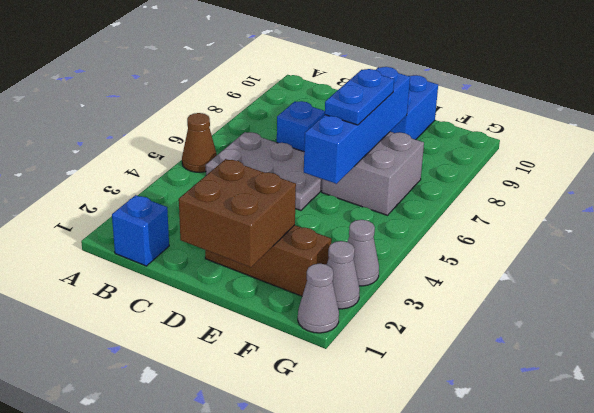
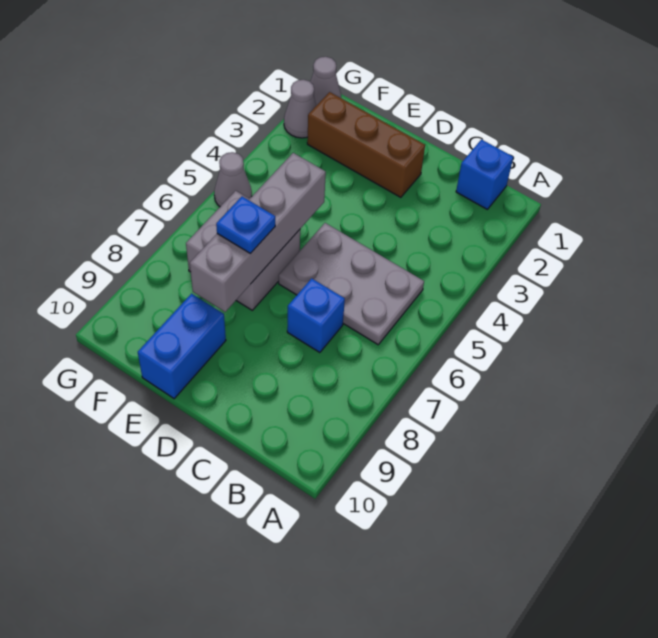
brown 1x1 cone [182,113,217,172] -> none
brown 2x2 brick [179,159,296,267] -> none
blue 1x4 brick [304,67,410,184] -> grey 1x4 brick [190,153,326,312]
blue 1x2 plate [325,69,394,125] -> blue 1x1 plate [216,197,275,254]
grey 1x1 cone [348,220,379,286] -> grey 1x1 cone moved to [214,152,252,207]

